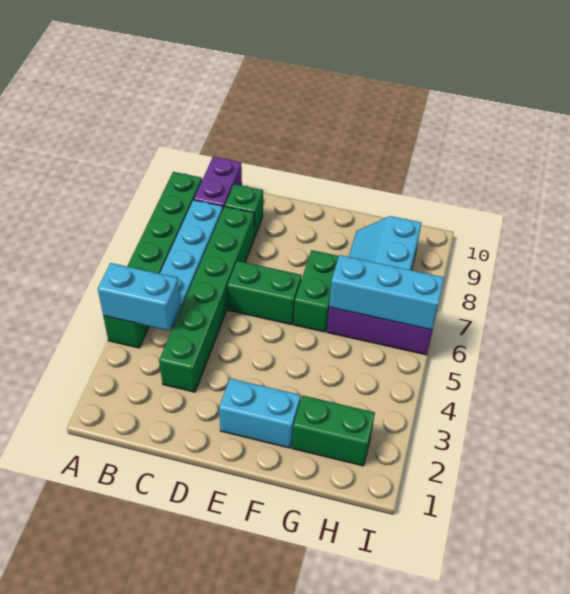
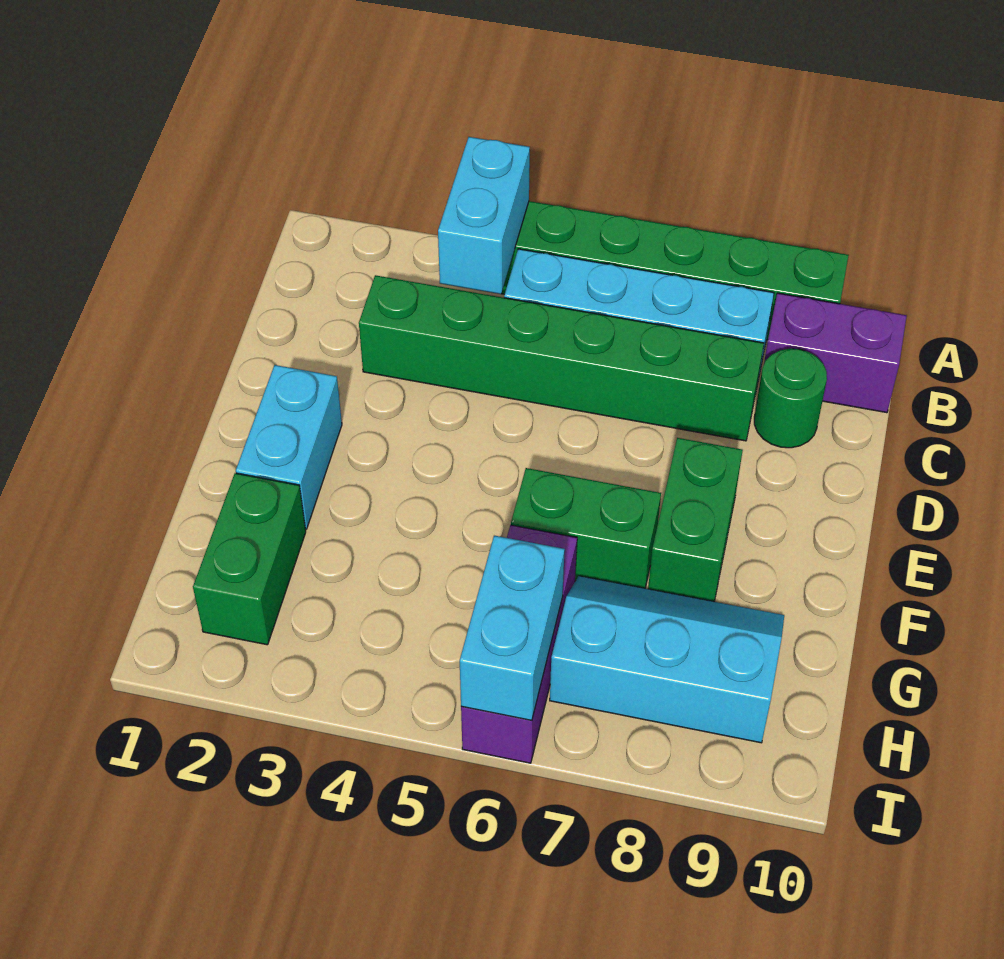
green 1x1 brick [225,184,263,238] -> green 1x1 round brick [754,349,827,448]
green 1x2 brick [227,261,301,325] -> green 1x2 brick moved to [648,438,743,602]
cyan 1x3 brick [329,255,444,330] -> cyan 1x2 brick [460,536,565,720]

